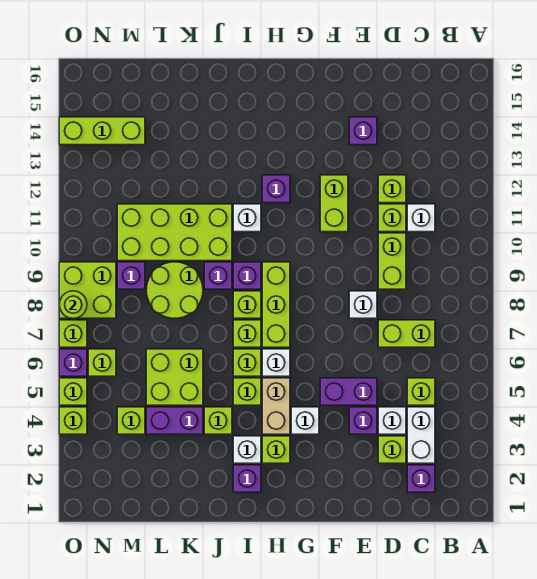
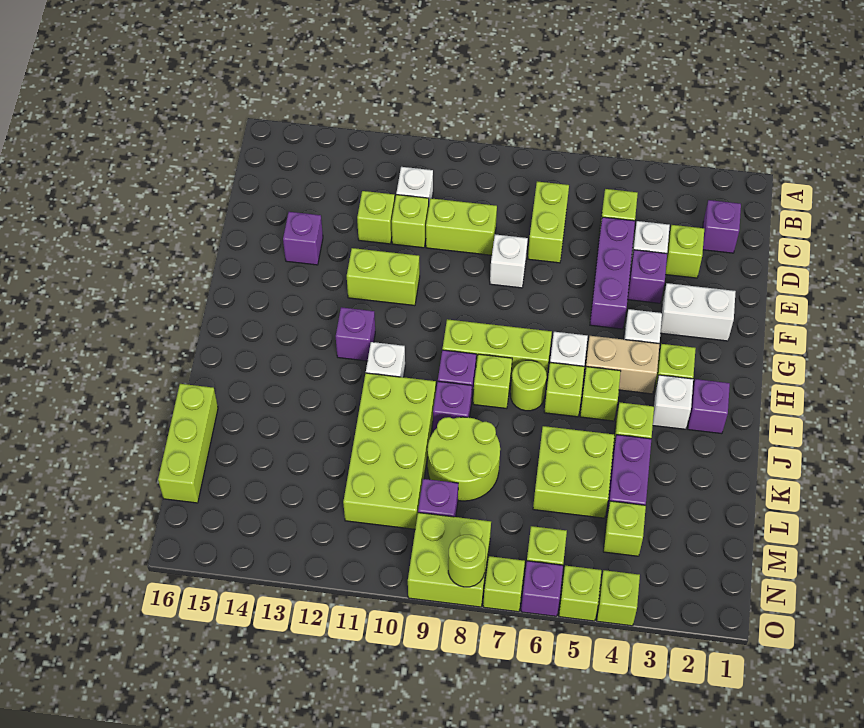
white 1x2 brick [407,407,435,463] -> white 1x2 brick moved to [661,283,736,341]
purple 1x2 brick [320,378,377,405] -> purple 1x3 brick [590,217,635,329]
lime 1x1 brick [233,320,261,347] -> lime 1x1 round brick [511,360,547,411]
lime 1x3 brick [59,117,145,145] -> lime 1x3 brick moved to [158,384,218,503]

